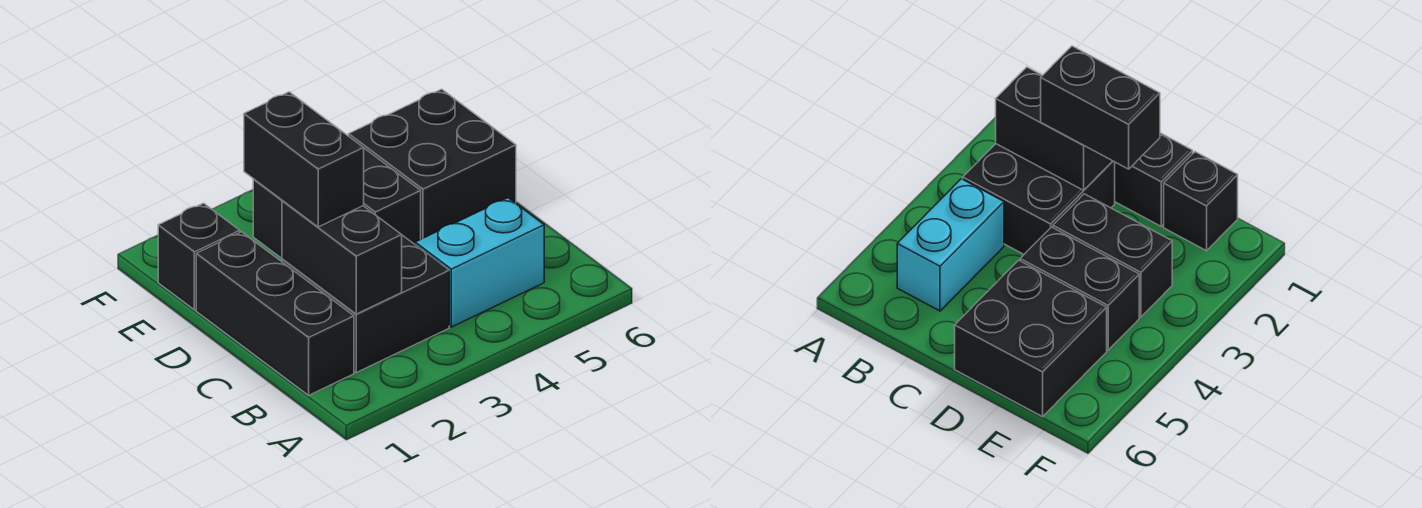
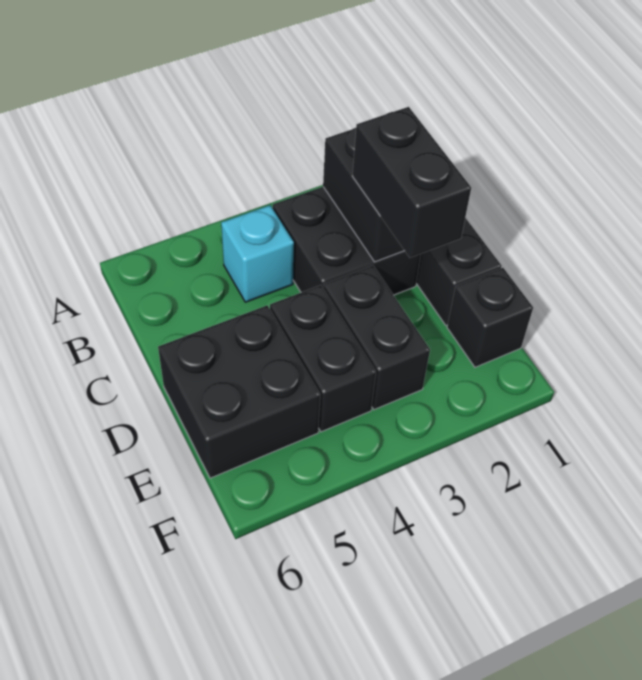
cyan 1x2 brick [415,198,544,327] -> cyan 1x1 brick [221,205,294,302]

